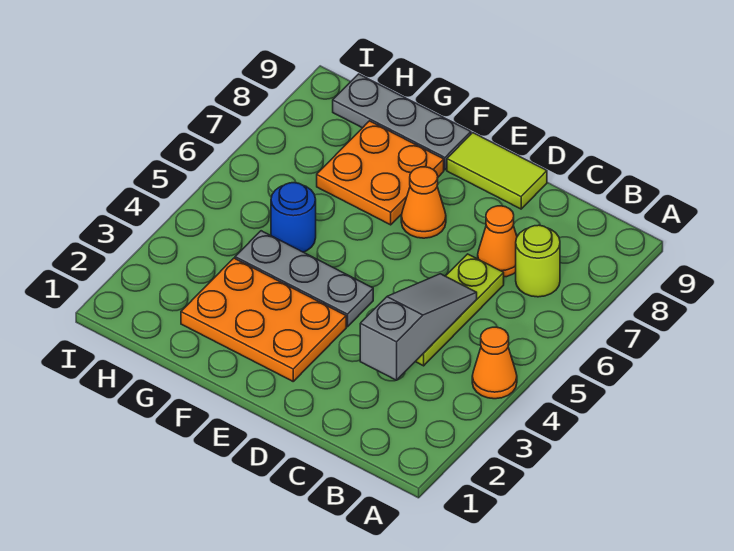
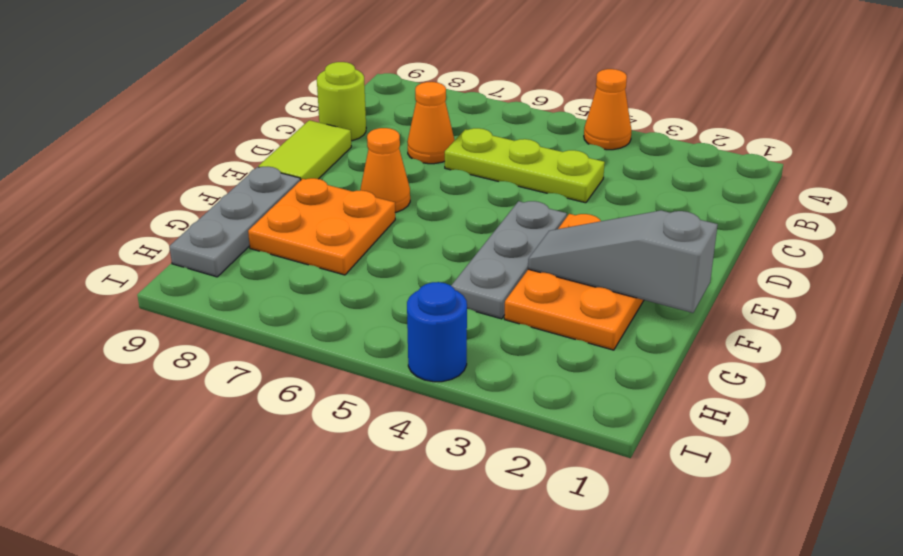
lime 1x1 round brick [516,225,560,297] -> lime 1x1 round brick moved to [317,62,366,141]
grey 1x3 slope [360,274,477,380] -> grey 1x3 slope moved to [528,210,718,313]
blue 1x1 round brick [271,183,316,252] -> blue 1x1 round brick moved to [407,282,467,382]

